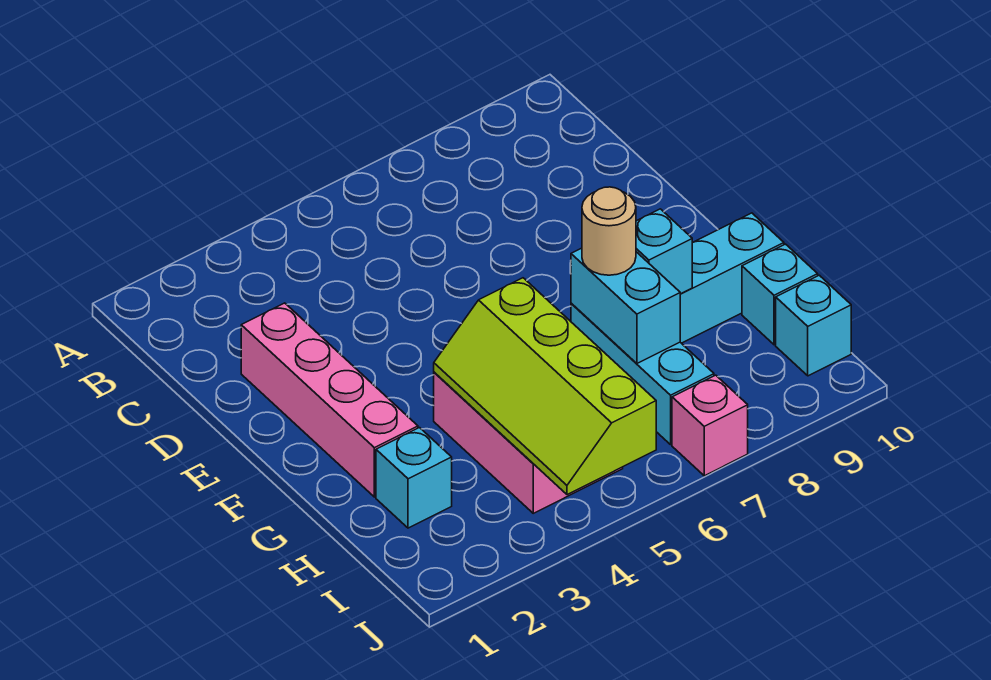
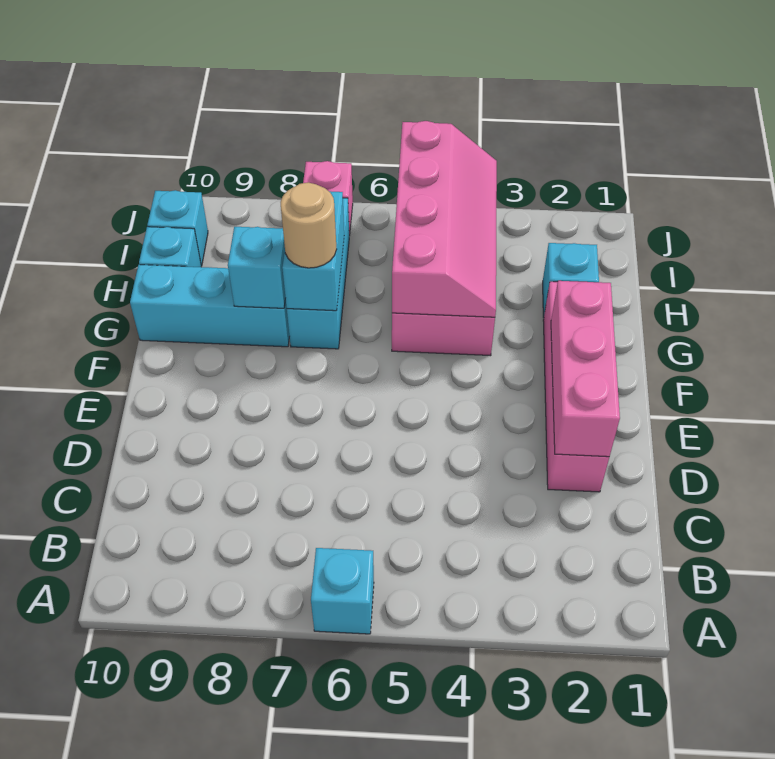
none -> cyan 1x1 brick [311,548,374,634]
none -> pink 1x3 brick [551,281,620,457]
lime 2x4 slope [434,278,656,495] -> pink 2x4 slope [392,121,497,317]

